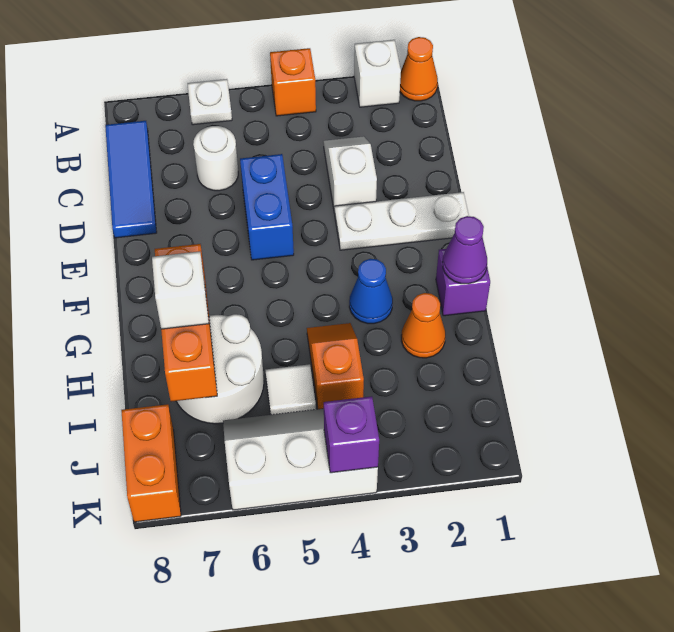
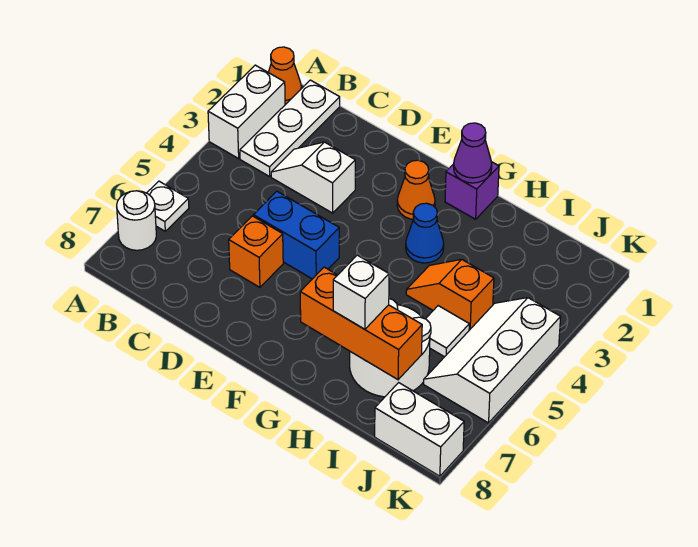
white 1x1 brick [354,40,401,107] -> white 1x2 brick [208,65,285,159]
orange 1x1 brick [270,48,316,116] -> orange 1x1 brick moved to [229,216,283,287]
blue 1x3 tile [105,121,157,238] -> none
white 1x1 round brick [193,126,238,191] -> white 1x1 round brick moved to [117,191,156,250]
white 1x3 plate [335,192,469,250] -> white 1x3 plate moved to [240,80,340,176]
orange 1x1 cone [401,293,445,358] -> orange 1x1 cone moved to [397,160,435,219]
orange 1x2 brick [121,404,181,522] -> white 1x2 brick [375,383,464,476]
purple 1x1 brick [324,396,379,473] -> none

